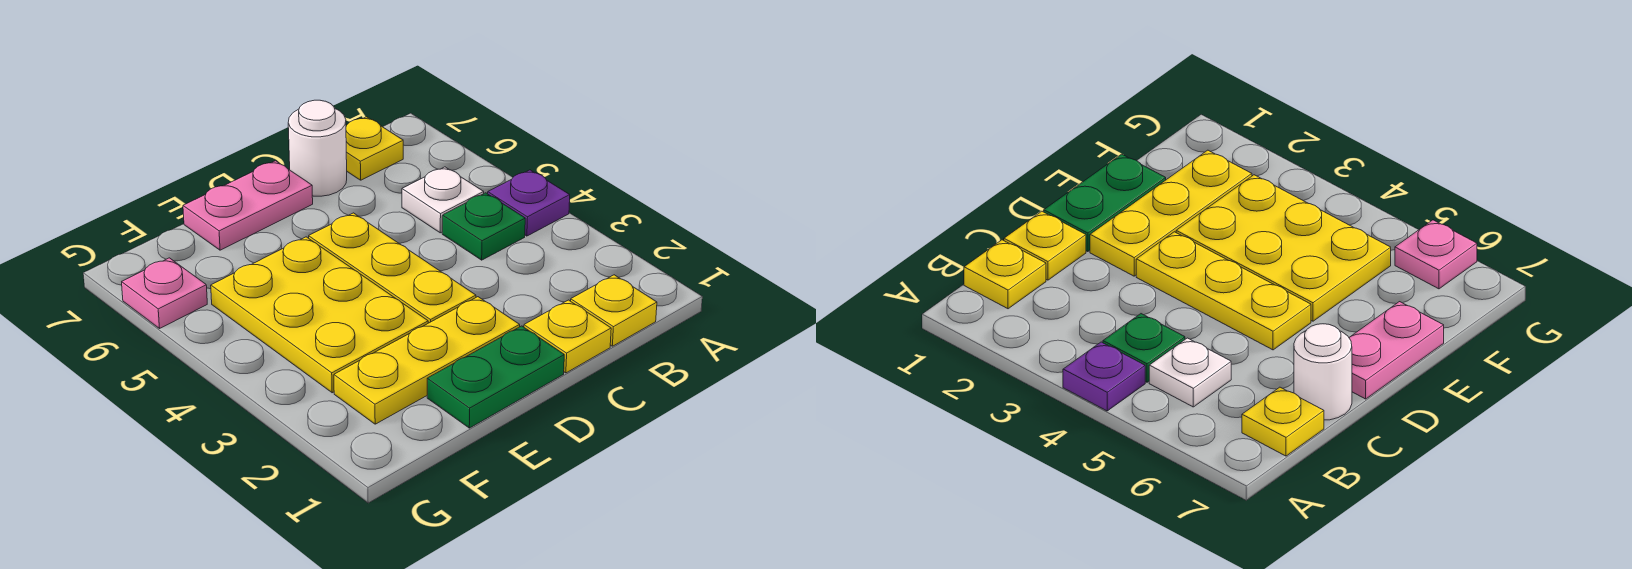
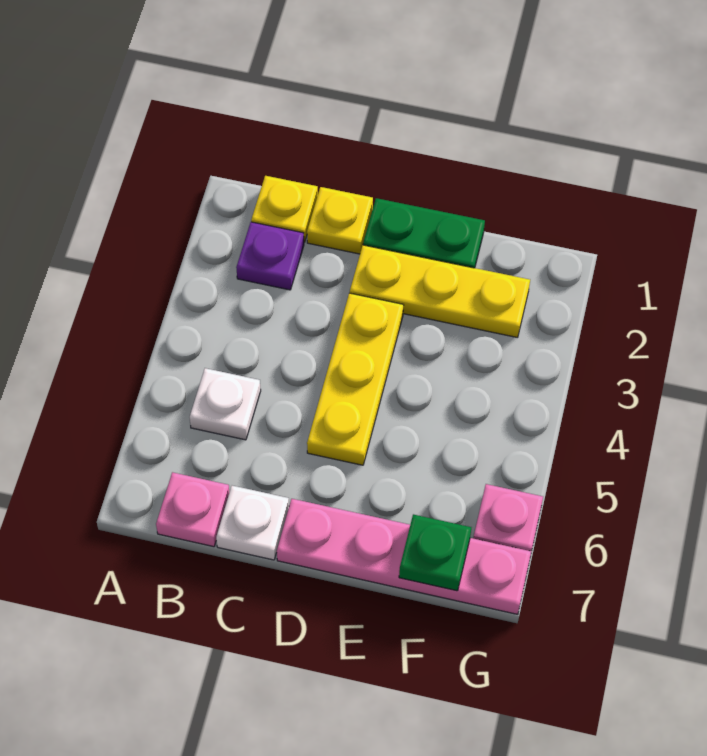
purple 1x1 plate [488,170,570,236] -> purple 1x1 plate moved to [236,222,304,290]
green 1x1 plate [442,193,525,260] -> green 1x1 plate moved to [399,514,471,591]
yellow 1x1 plate [346,117,403,180] -> pink 1x1 plate [156,472,229,547]
white 1x1 round brick [288,100,347,196] -> white 1x1 plate [216,486,289,560]
pink 1x2 plate [183,161,313,250] -> pink 1x4 plate [277,499,531,614]
yellow 2x3 plate [211,237,428,393] -> none

